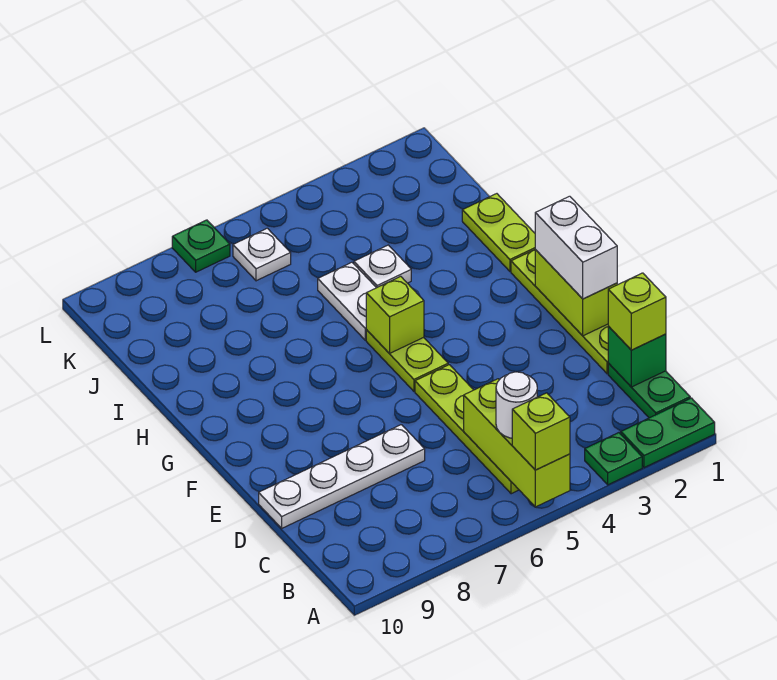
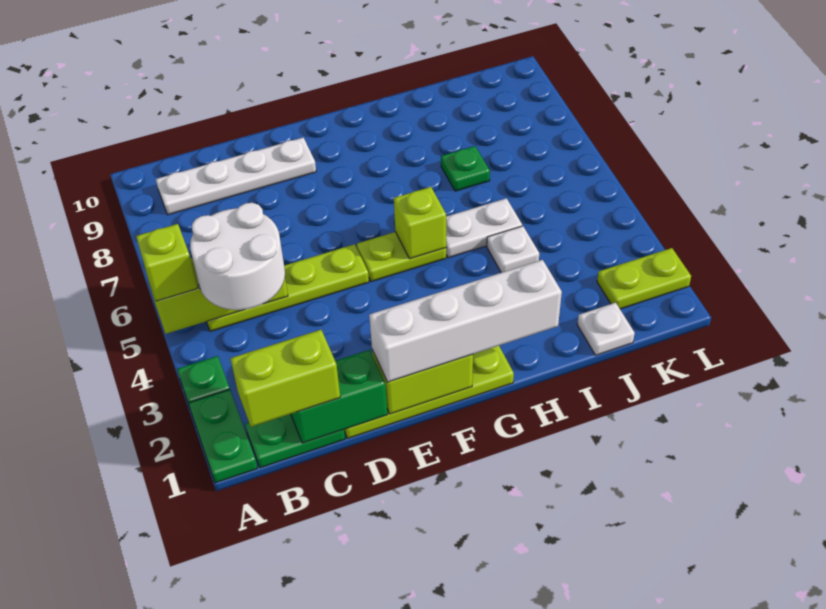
white 1x1 round brick [496,372,537,438] -> white 2x2 round brick [190,203,285,310]
green 1x1 brick [608,326,666,387] -> green 1x2 brick [291,350,387,443]
lime 1x1 brick [608,273,666,350] -> lime 1x2 brick [230,330,340,427]
white 1x4 plate [259,425,425,528] -> white 1x4 plate turned to [156,138,316,215]
white 1x2 brick [535,196,617,299] -> white 1x4 brick [369,260,562,382]
lime 1x2 plate [462,194,535,271] -> lime 1x2 plate moved to [597,248,691,309]
white 1x1 plate [233,228,291,281] -> white 1x1 plate moved to [577,303,635,355]
green 1x1 plate [172,220,230,272] -> green 1x1 plate moved to [441,146,490,191]

